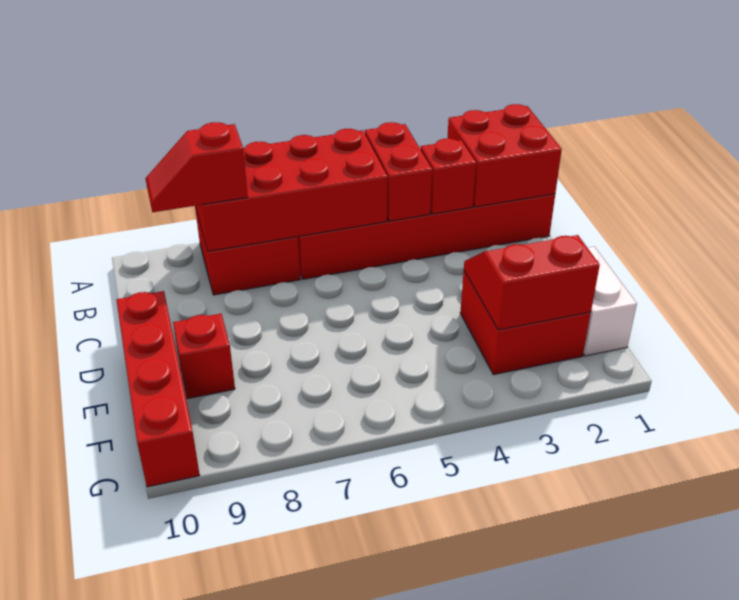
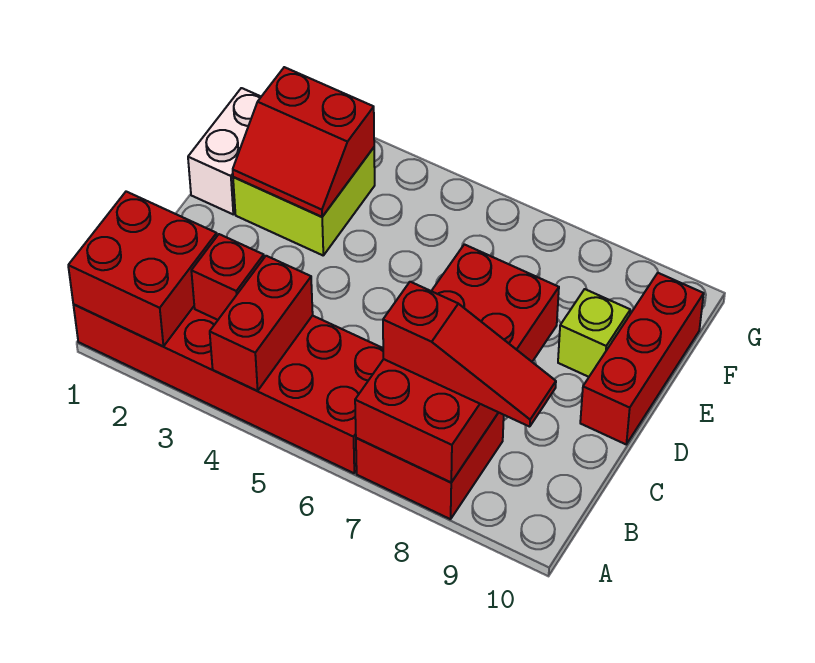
red 2x4 brick [196,129,388,251] -> red 2x4 brick turned to [355,244,559,482]
red 1x2 slope [146,122,248,212] -> red 1x3 slope [383,282,556,427]
red 1x4 brick [116,291,200,487] -> red 1x3 brick [580,273,704,444]
red 2x2 brick [460,271,591,375] -> lime 2x2 brick [233,148,375,255]
red 1x1 brick [173,314,235,399] -> lime 1x1 brick [558,289,630,377]

